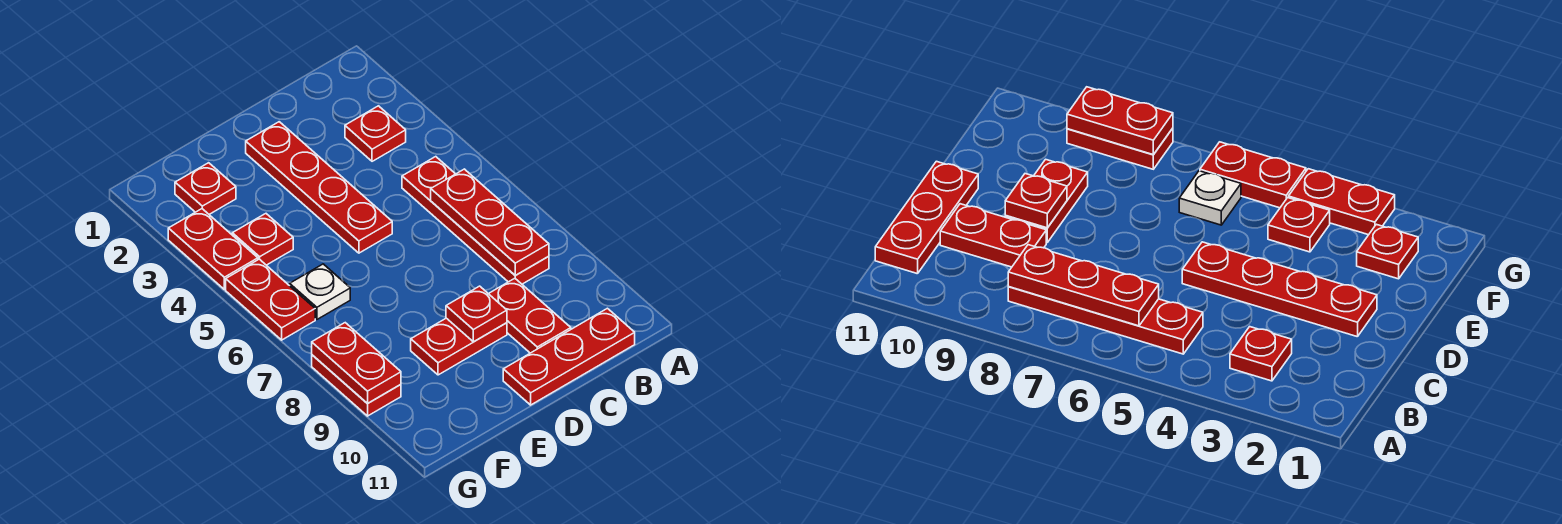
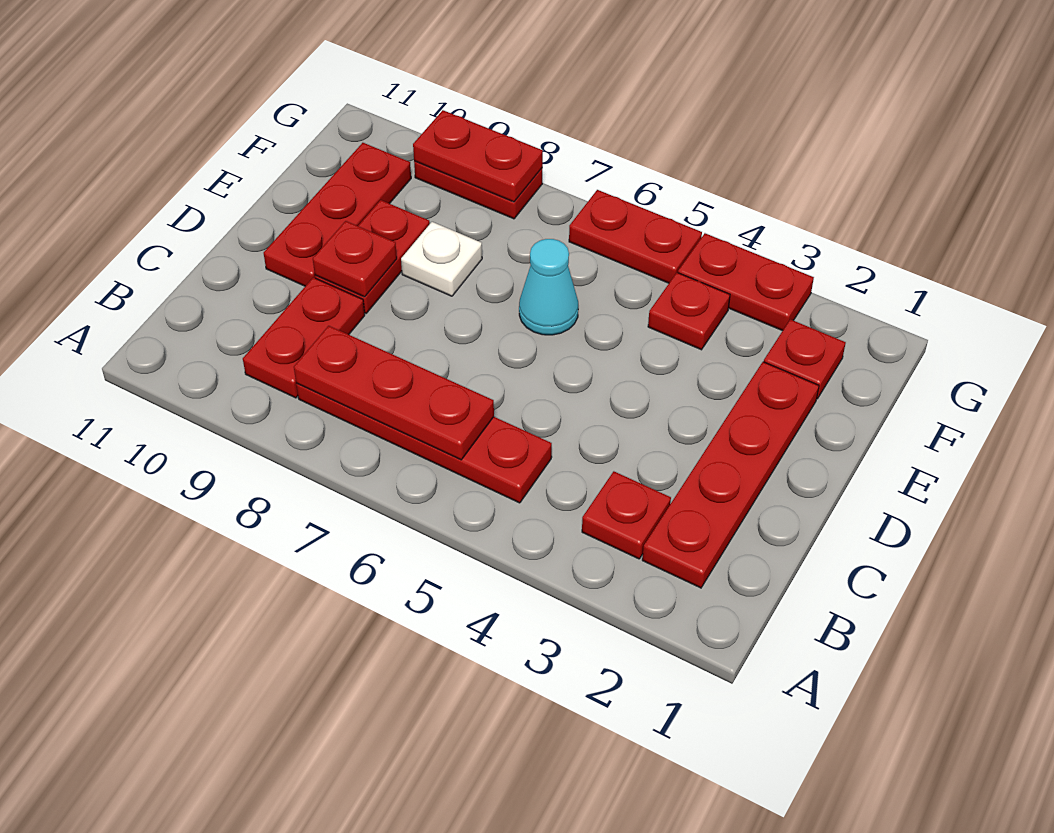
red 1x3 plate [503,308,635,405] -> red 1x3 plate moved to [264,143,411,286]
red 1x2 plate [489,278,571,353] -> red 1x2 plate turned to [243,278,365,398]
red 1x4 plate [246,122,392,253] -> red 1x4 plate turned to [642,362,819,588]
none -> cyan 1x1 cone [519,239,578,335]
white 1x1 plate [290,264,350,319] -> white 1x1 plate moved to [401,222,482,296]

